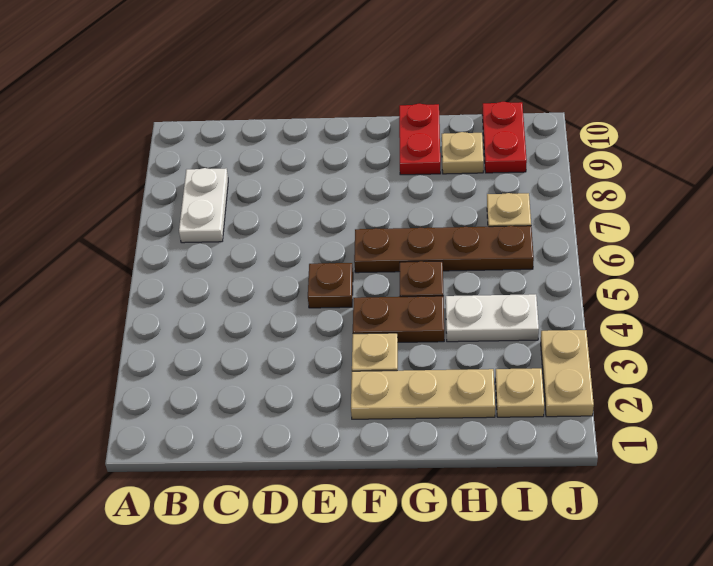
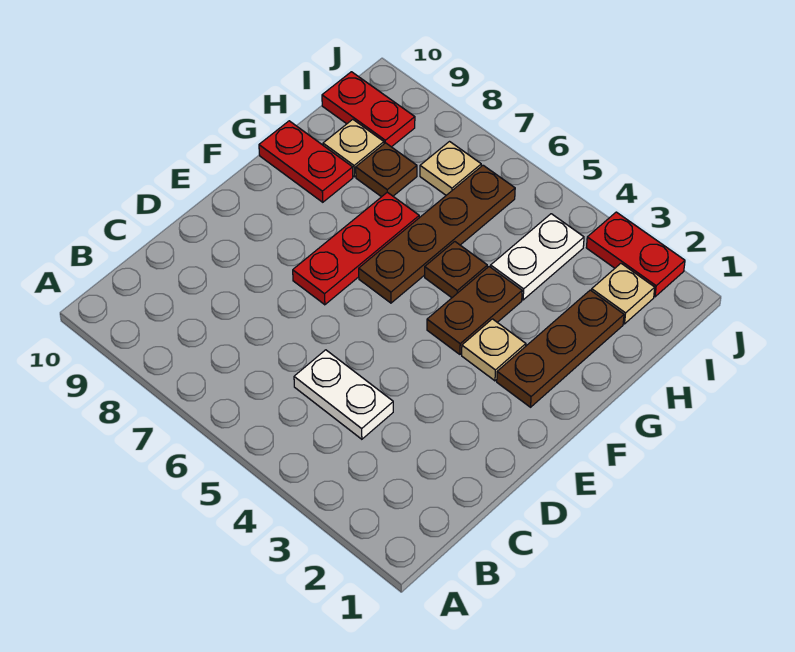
white 1x2 plate [179,168,228,243] -> white 1x2 plate moved to [294,350,393,439]
brown 1x1 plate [308,263,353,308] -> brown 1x1 plate moved to [356,143,417,197]
none -> red 1x3 plate [293,192,419,305]
tan 1x3 plate [351,369,495,419] -> brown 1x3 plate [497,290,624,407]
tan 1x2 plate [541,330,594,417] -> red 1x2 plate [586,212,685,297]

